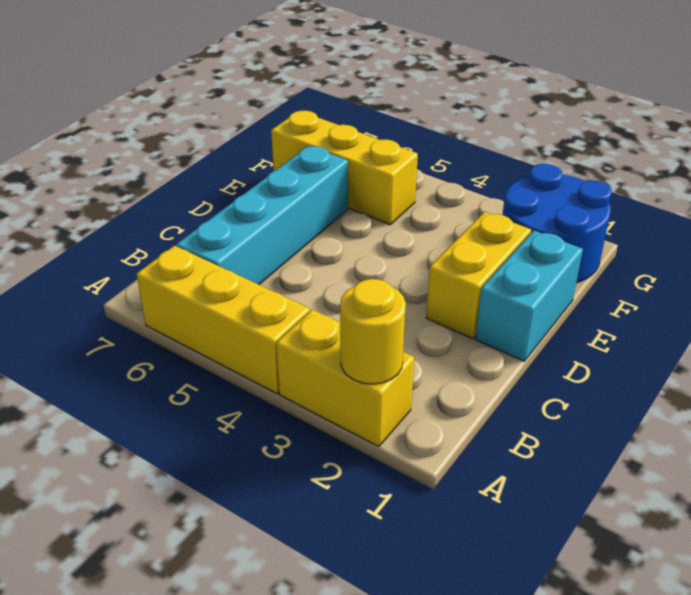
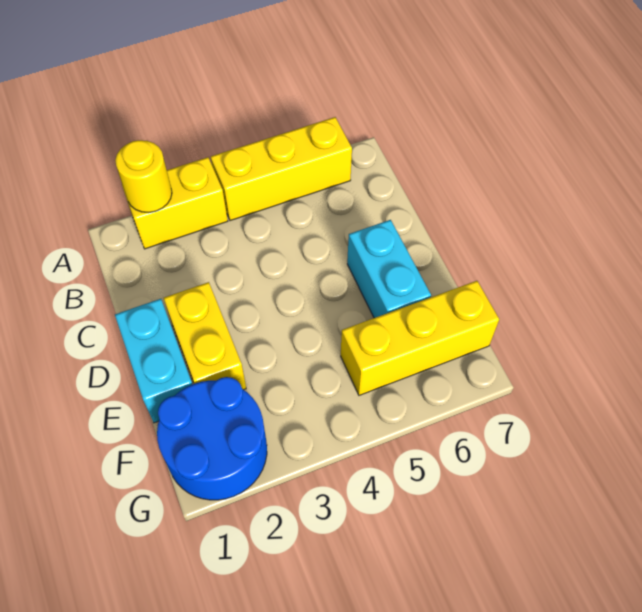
cyan 1x4 brick [176,146,348,285] -> cyan 1x2 brick [347,220,431,318]

